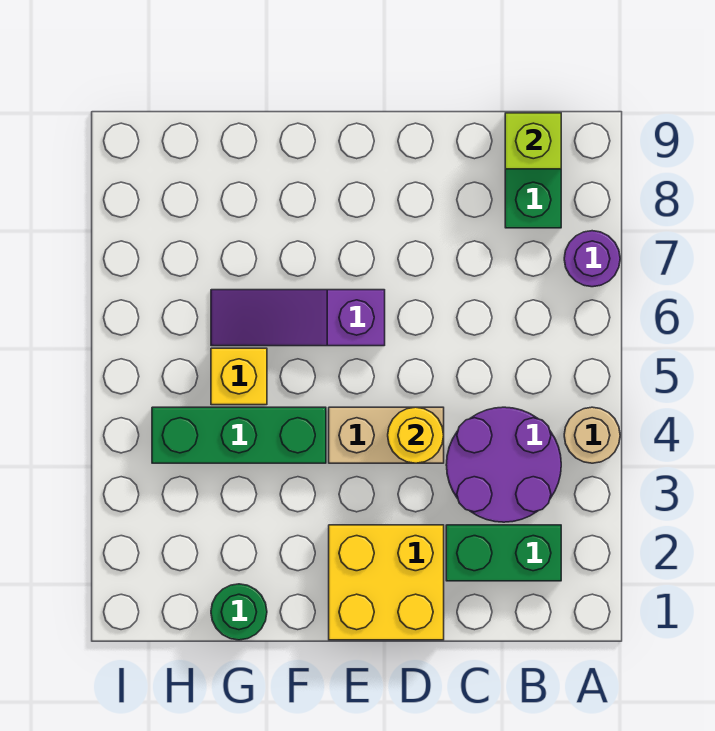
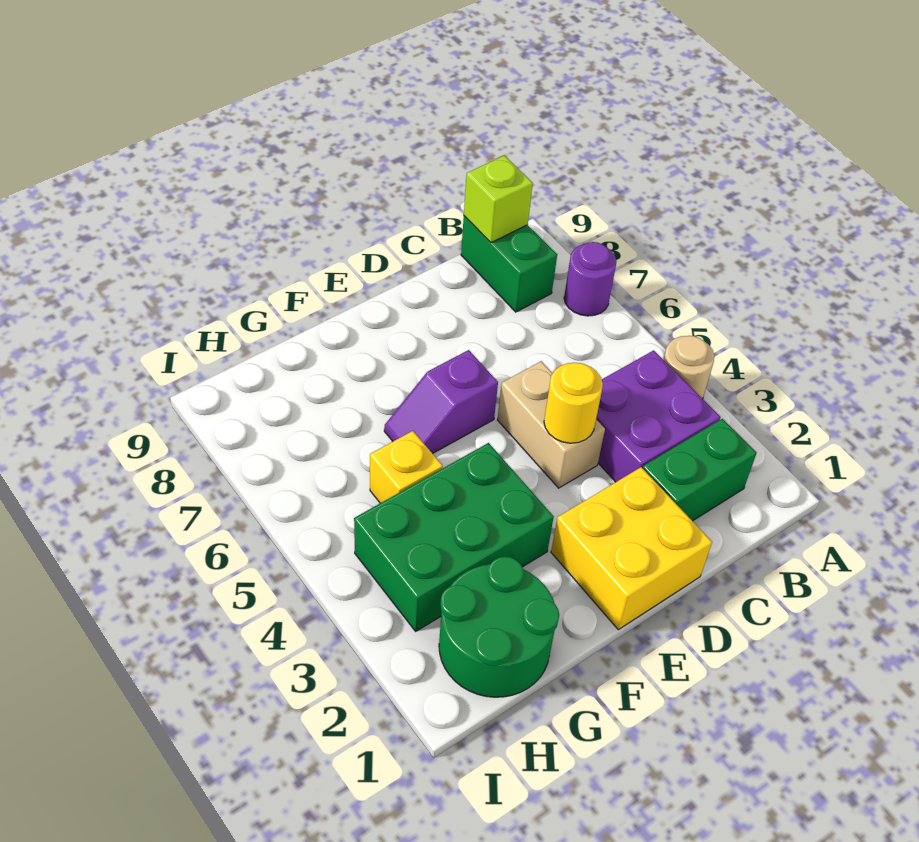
purple 2x2 round brick [446,407,561,522] -> purple 2x2 brick [596,350,721,482]
tan 1x2 brick [329,407,444,463] -> tan 1x2 brick turned to [498,361,605,488]
purple 1x3 slope [211,290,385,346] -> purple 1x2 slope [384,350,498,454]
green 1x3 brick [152,407,326,463] -> green 2x3 brick [354,443,554,631]
green 1x1 round brick [211,584,267,640] -> green 2x2 round brick [439,556,559,697]

